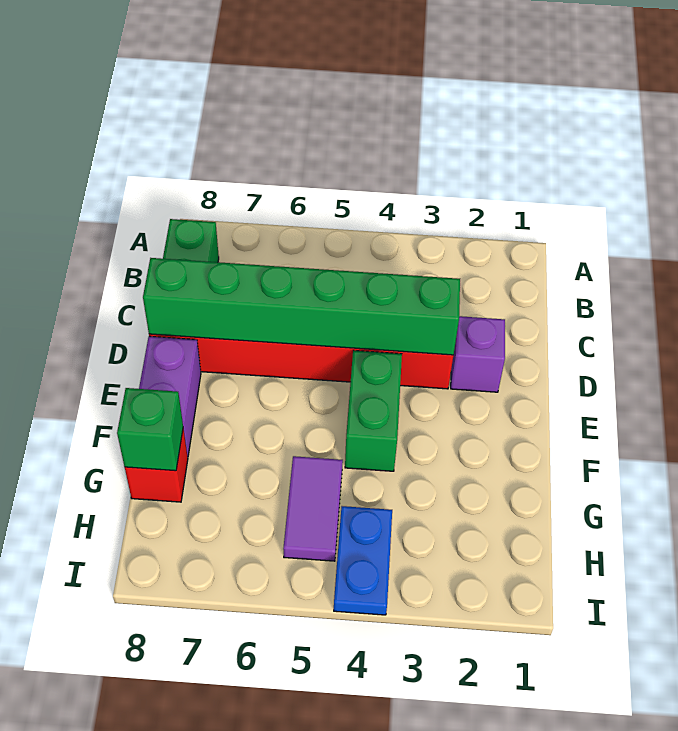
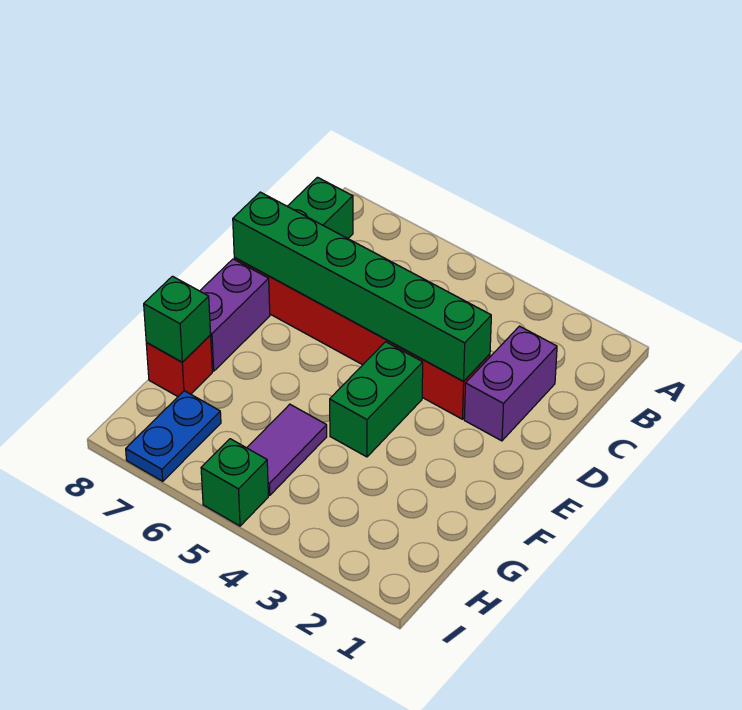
purple 1x1 brick [451,316,505,392] -> purple 1x2 brick [464,326,557,441]
blue 1x2 plate [334,506,392,615] -> blue 1x2 plate moved to [126,391,221,481]
none -> green 1x1 brick [201,439,268,526]

